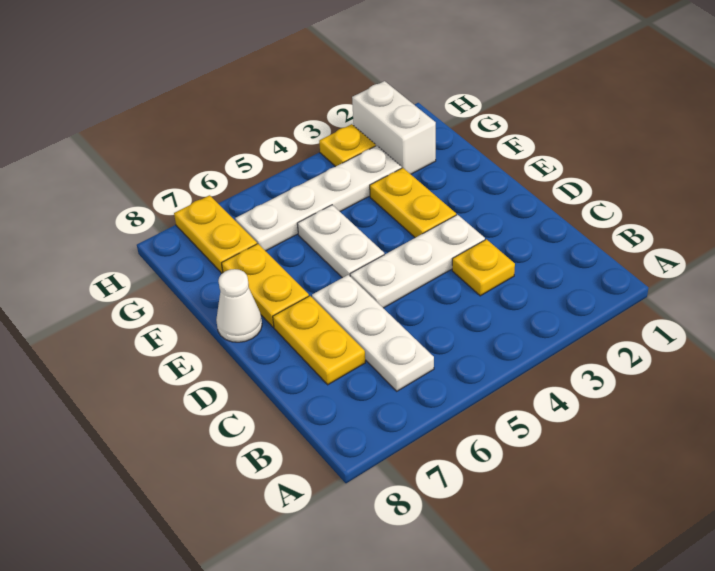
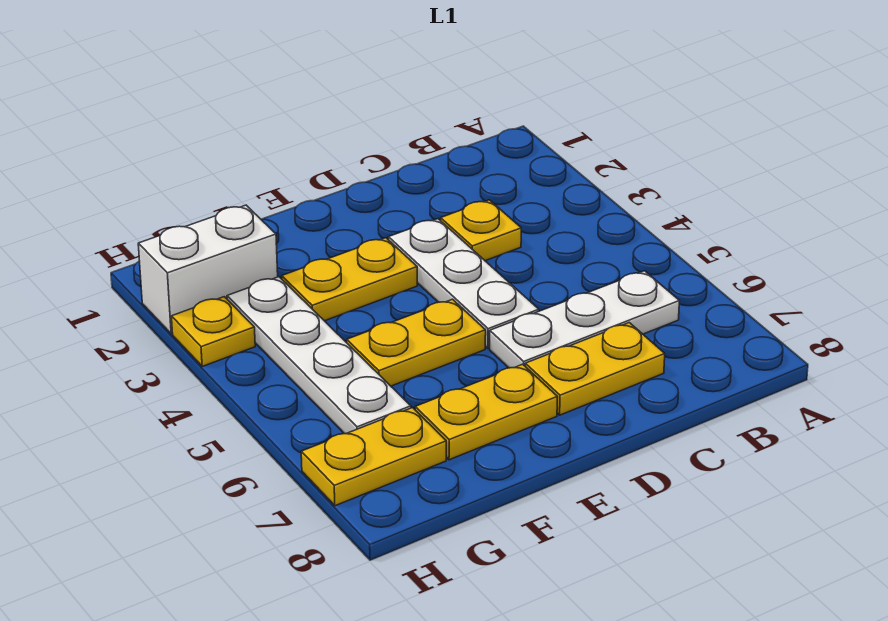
white 1x2 plate [297,205,384,278] -> yellow 1x2 plate [346,299,486,386]
white 1x1 cone [216,269,262,342] -> none

